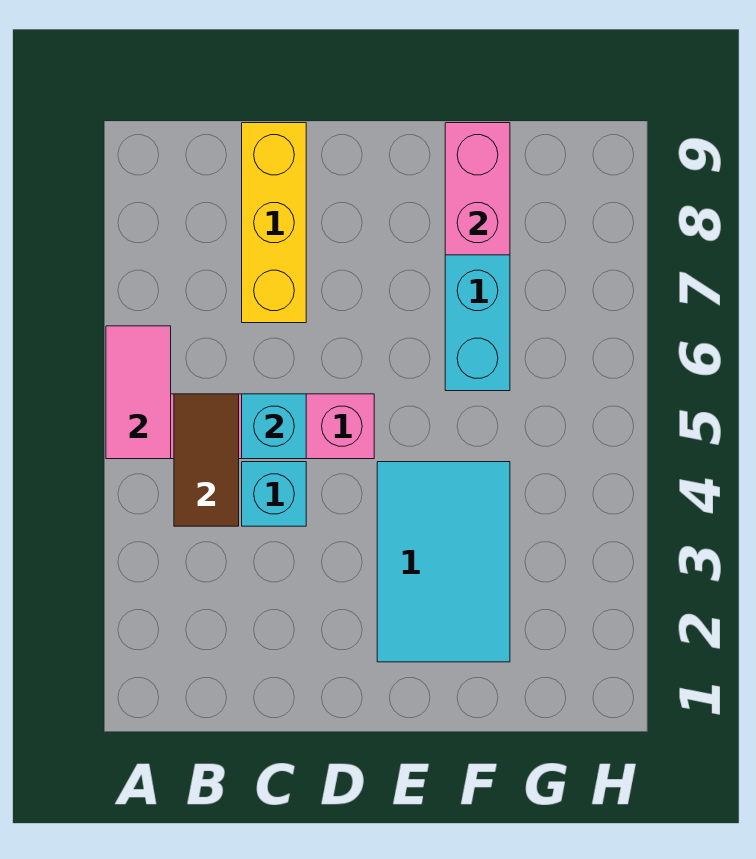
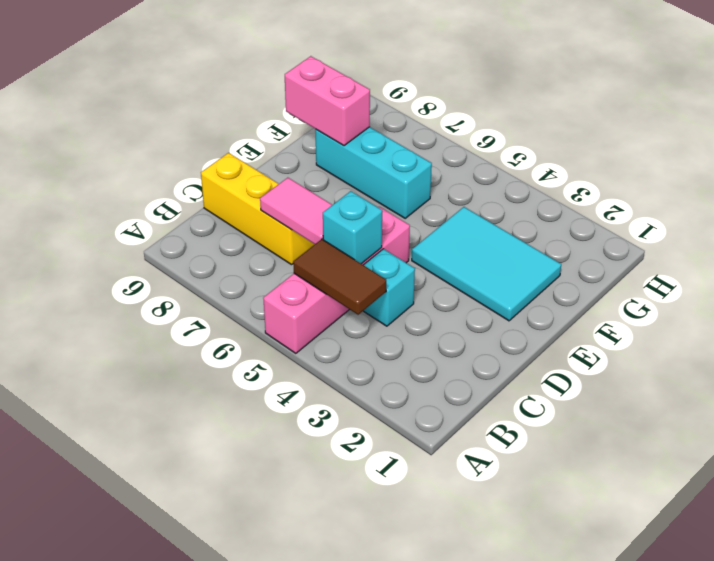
pink 1x2 tile [106,326,171,459] -> pink 1x2 tile moved to [260,178,332,244]

